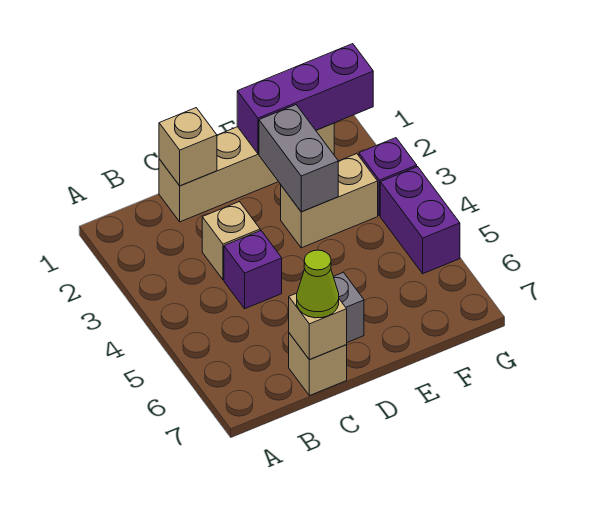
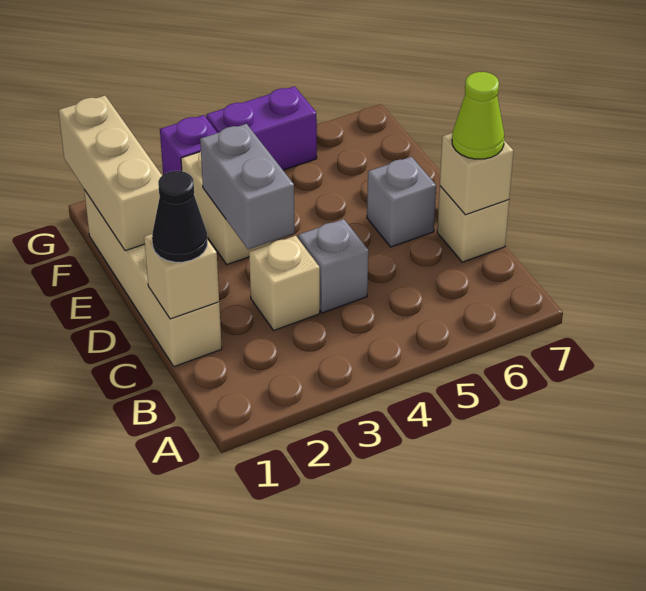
none -> black 1x1 cone [152,171,207,262]
purple 1x1 brick [224,231,282,309] -> grey 1x1 brick [298,219,368,313]
purple 1x3 brick [237,44,373,154] -> tan 1x3 brick [58,96,162,251]
grey 1x2 brick [259,105,338,212] -> grey 1x2 brick turned to [200,124,295,249]

